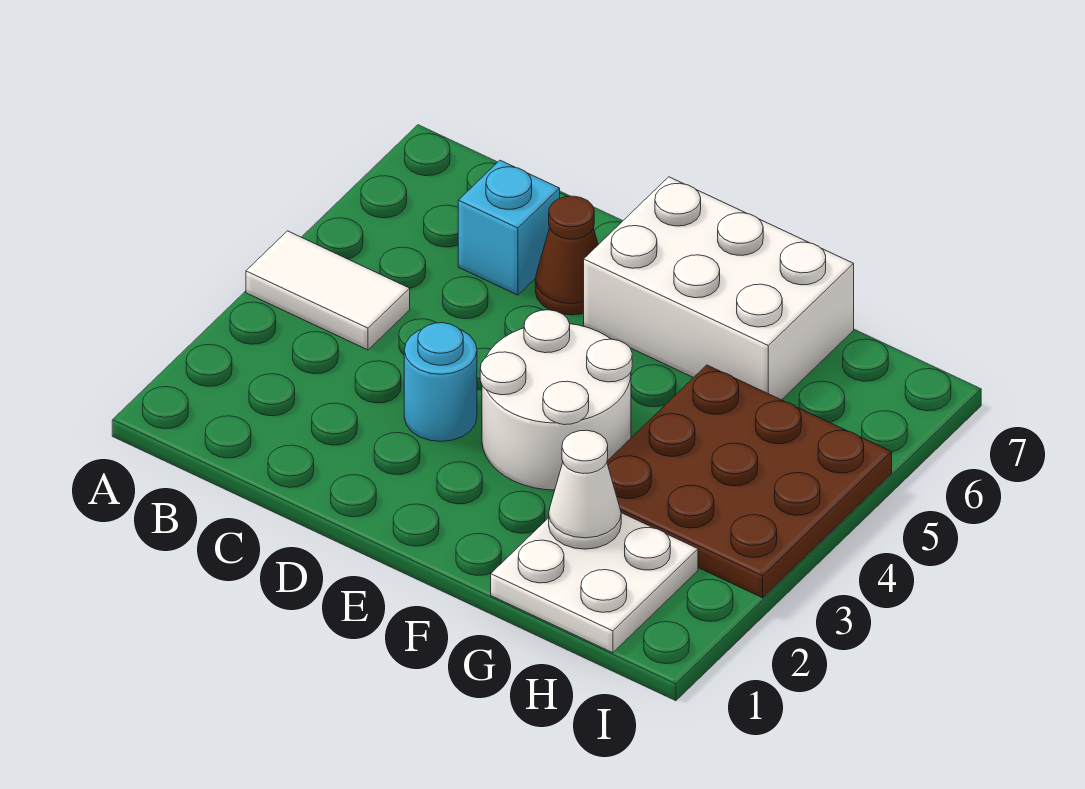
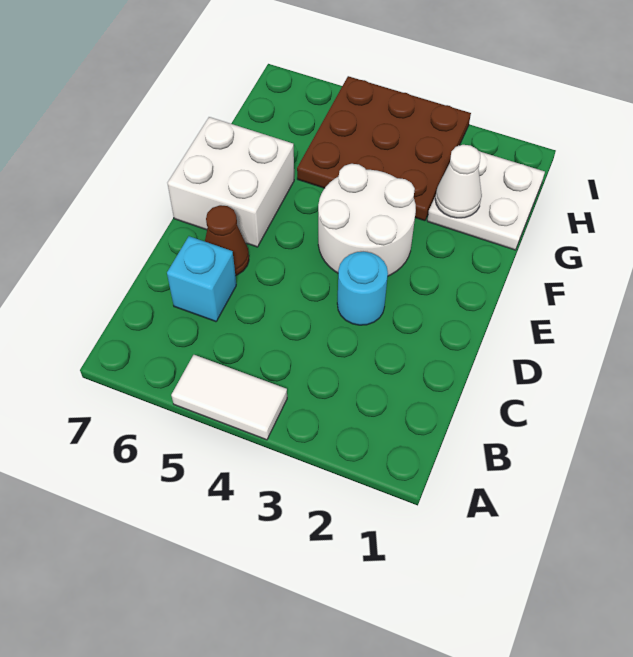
white 1x2 tile [246,231,410,350] -> white 1x2 tile turned to [171,355,287,440]
white 2x3 brick [584,177,854,400] -> white 2x2 brick [167,117,294,247]

